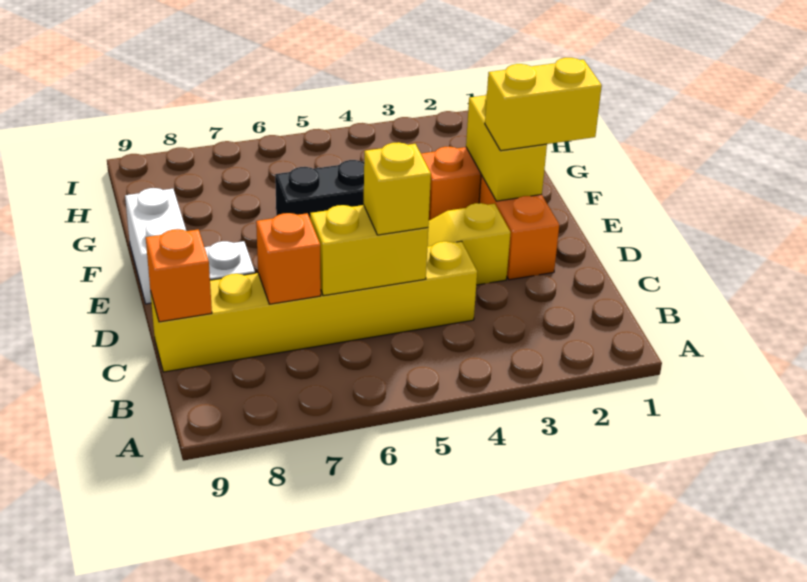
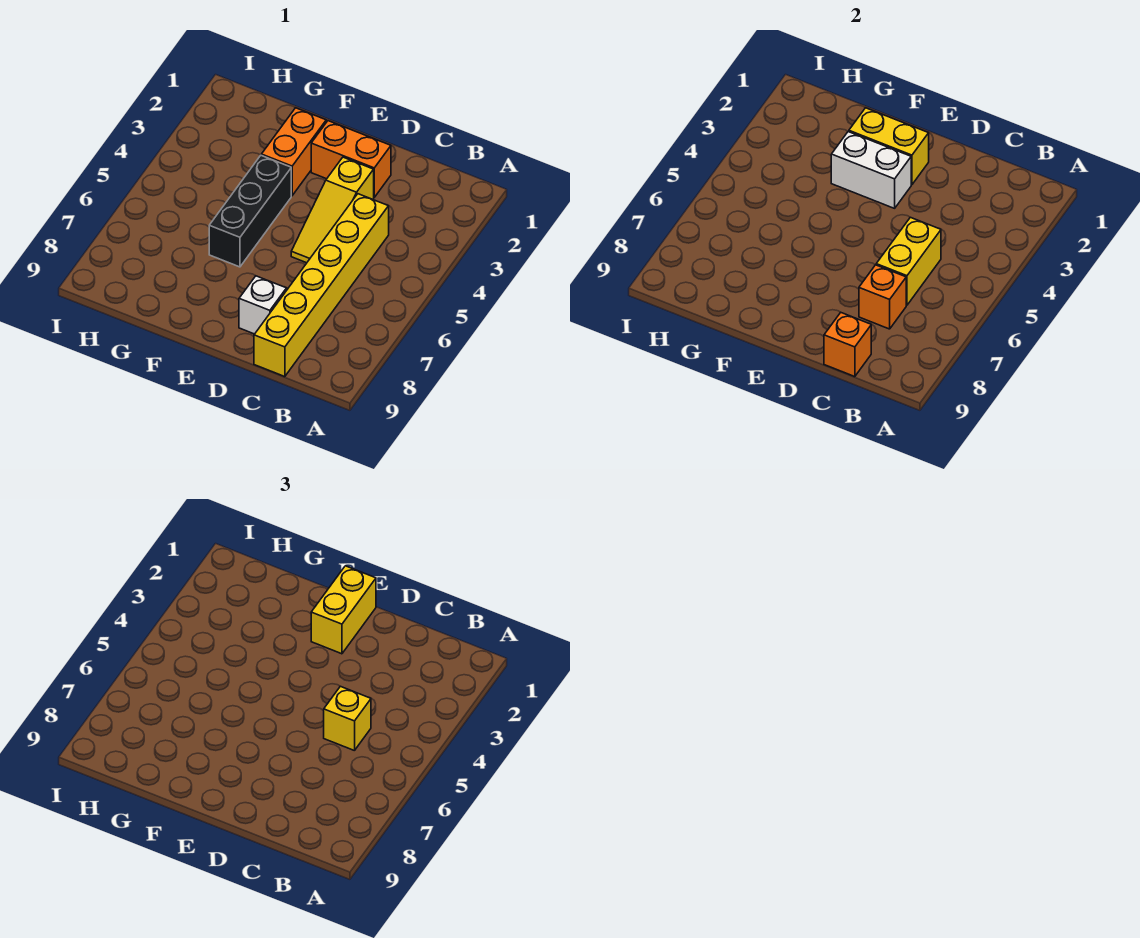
white 1x2 brick [125,188,186,304] -> white 1x2 brick moved to [831,132,911,208]

